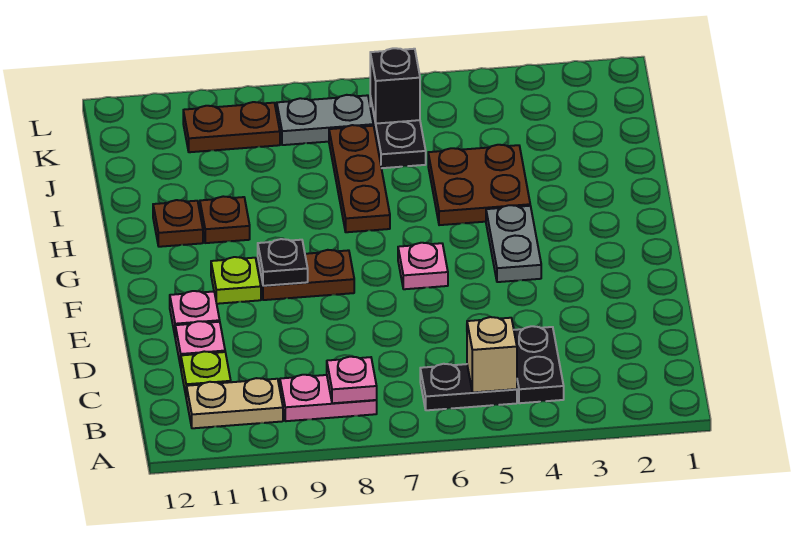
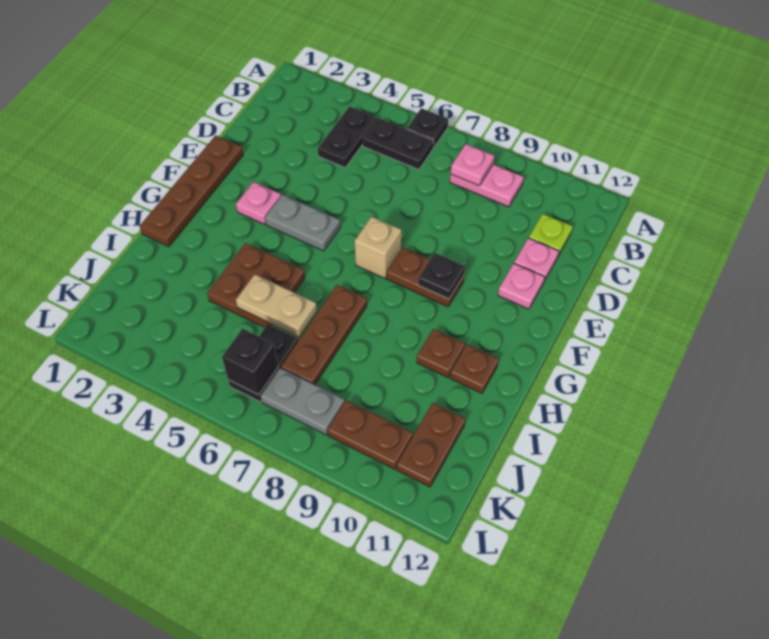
none -> black 1x1 plate [407,108,448,148]
tan 1x1 brick [467,317,517,392] -> tan 1x1 brick moved to [355,217,401,278]
tan 1x2 plate [186,378,283,428] -> tan 1x2 plate moved to [236,275,317,336]
none -> brown 1x4 plate [140,135,243,247]
grey 1x2 plate [486,205,541,282] -> grey 1x2 plate turned to [265,195,340,251]
pink 1x1 plate [398,243,448,289] -> pink 1x1 plate moved to [236,182,281,224]
lime 1x1 plate [211,257,261,304] -> none
none -> brown 1x2 plate [397,403,466,487]

